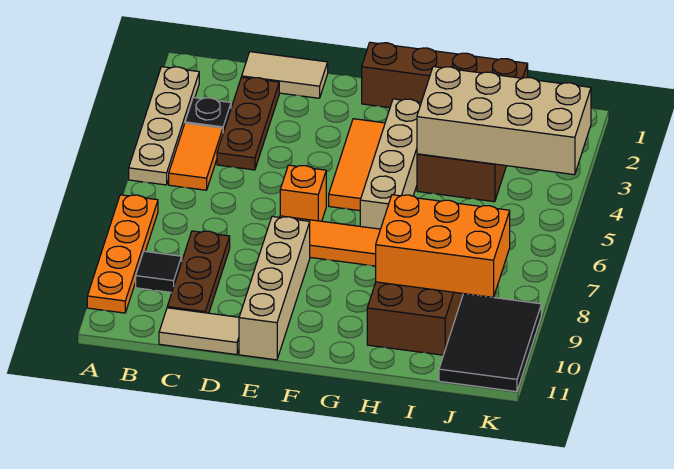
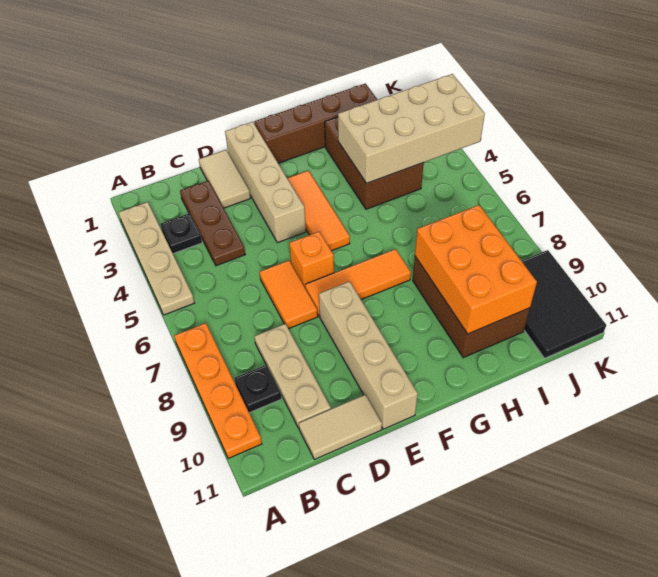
orange 1x2 tile [169,123,223,190] -> orange 1x2 tile moved to [259,261,318,329]
black 1x1 tile [136,251,182,293] -> black 1x1 plate [234,365,282,413]
tan 1x2 tile [242,52,328,98] -> tan 1x2 tile turned to [199,150,250,208]
brown 1x3 plate [167,231,230,313] -> tan 1x3 plate [254,324,331,428]
tan 1x4 brick [360,99,421,229] -> tan 1x4 brick moved to [225,122,306,243]
orange 2x3 brick [376,195,510,297] -> orange 2x3 brick turned to [415,205,537,334]

